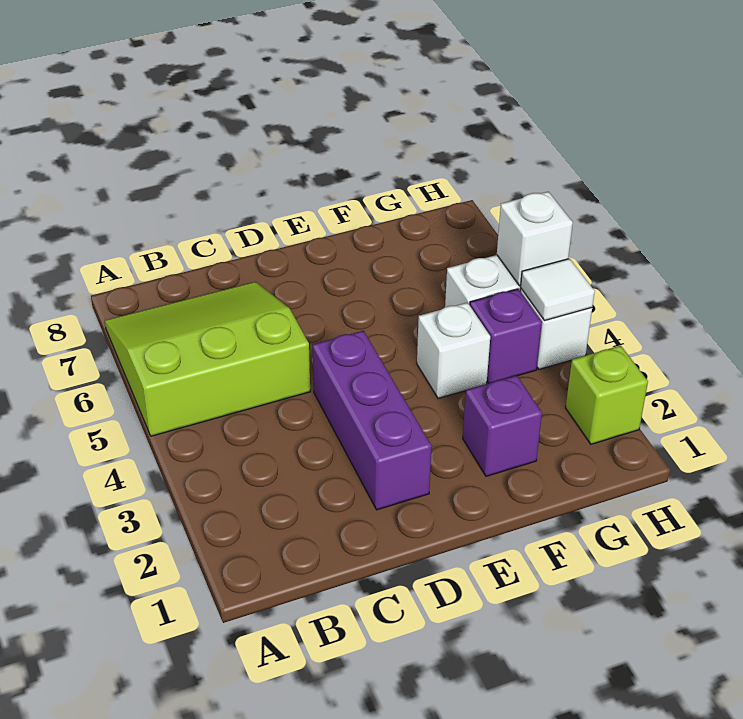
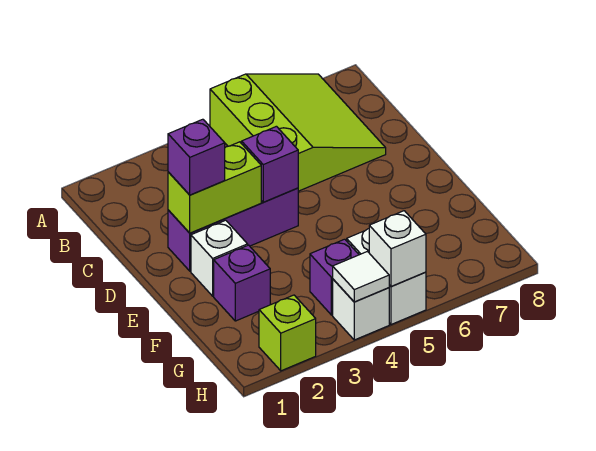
none -> lime 1x2 brick [168,142,261,233]
none -> purple 1x1 brick [168,119,225,195]
none -> purple 1x1 brick [242,126,298,202]
white 1x1 brick [417,303,490,399] -> white 1x1 brick moved to [191,220,248,296]

